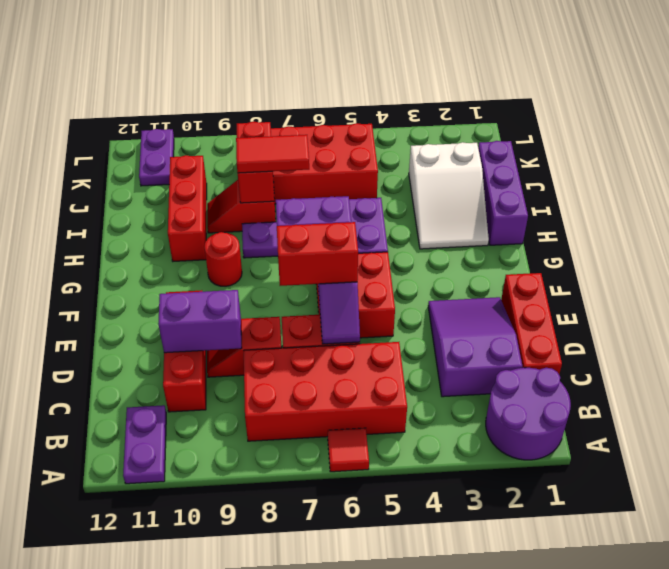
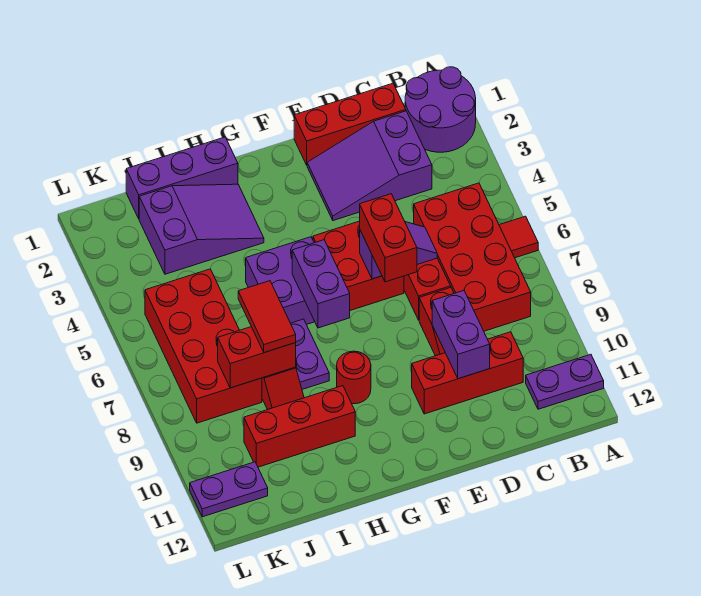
white 2x3 slope [409,142,489,249] -> purple 2x3 slope [139,184,264,274]

